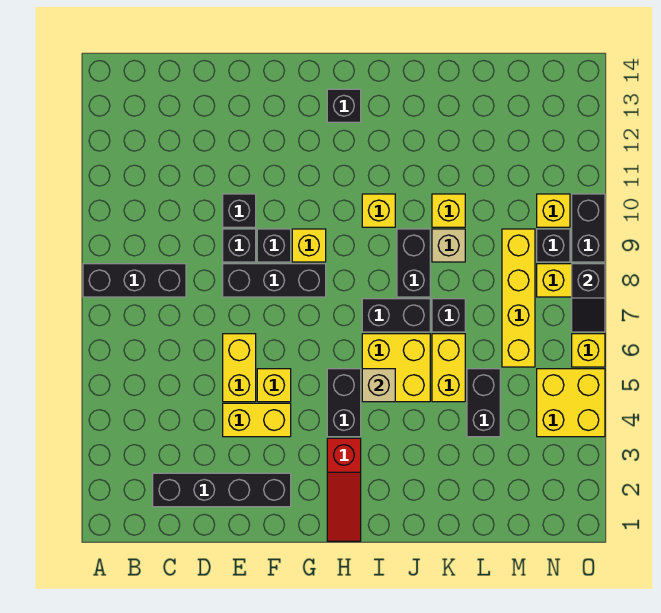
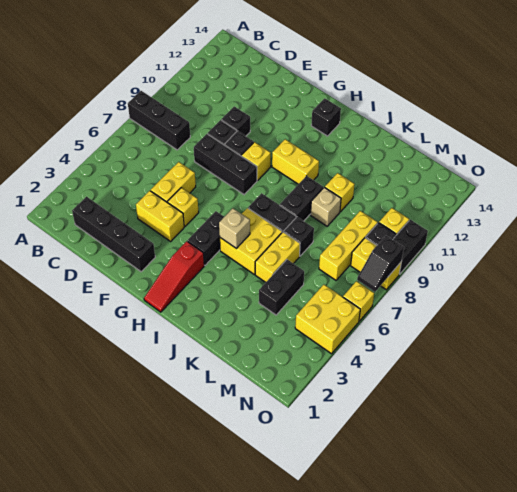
yellow 1x1 brick [362,194,395,227] -> yellow 1x2 brick [272,139,319,184]
yellow 1x4 brick [502,229,535,367] -> yellow 1x3 brick [319,211,378,280]

